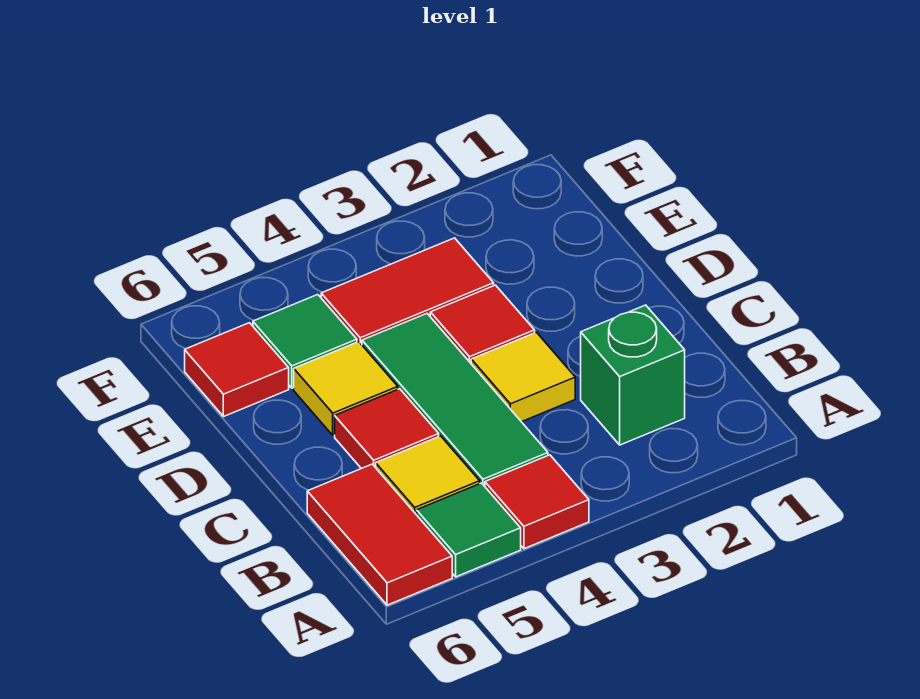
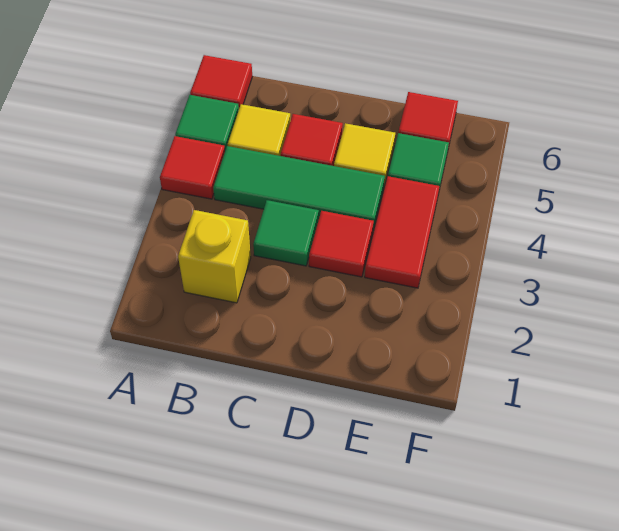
red 1x2 tile [307,464,452,605] -> red 1x1 tile [190,55,252,108]
green 1x1 brick [581,305,685,445] -> yellow 1x1 brick [178,210,251,303]
yellow 1x1 tile [471,332,575,422] -> green 1x1 tile [253,200,319,266]

